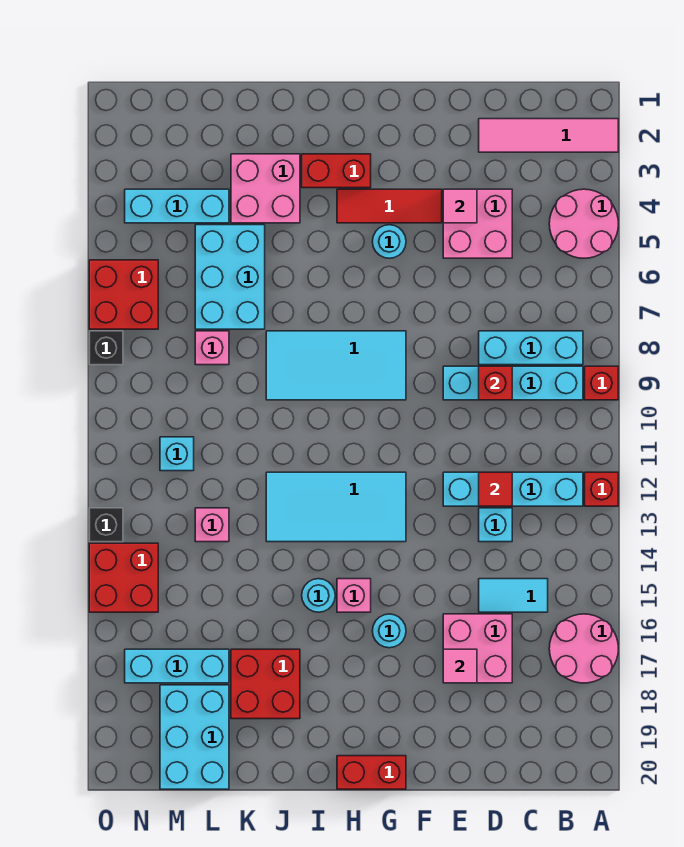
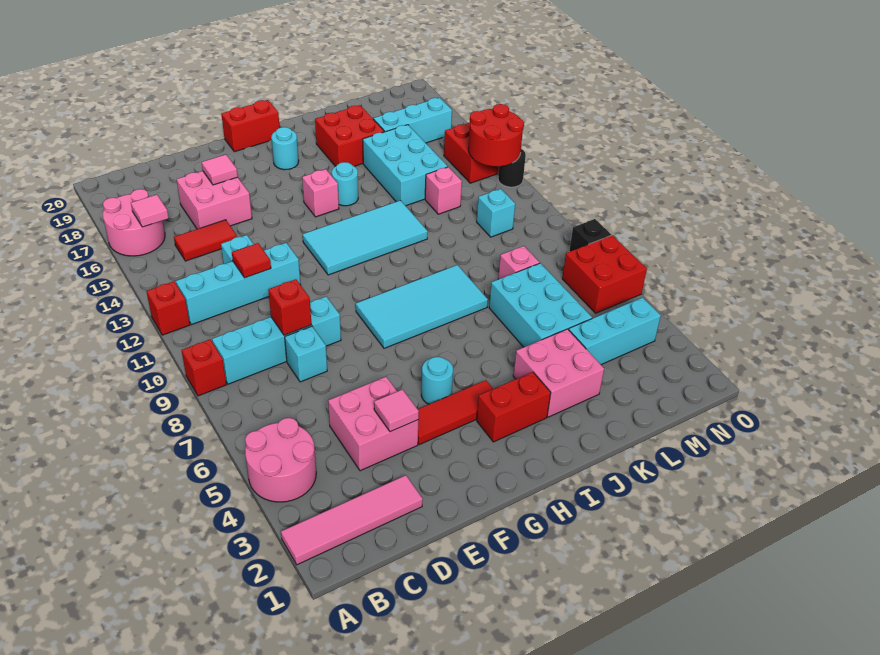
cyan 1x3 brick [479,331,583,365] -> cyan 1x1 brick [285,326,327,382]
none -> pink 1x1 tile [131,195,169,227]
cyan 1x2 tile [479,579,548,612] -> red 1x2 tile [174,220,237,261]
cyan 1x1 round brick [372,614,406,648] -> cyan 1x1 round brick moved to [271,127,299,170]
cyan 2x3 brick [160,685,229,789] -> cyan 2x3 brick moved to [363,125,448,206]
none -> red 2x2 round brick [468,104,524,166]
black 1x1 brick [89,508,123,542] -> black 1x1 round brick [498,149,526,187]

